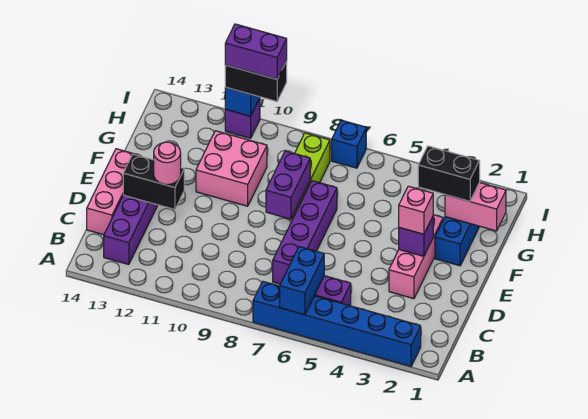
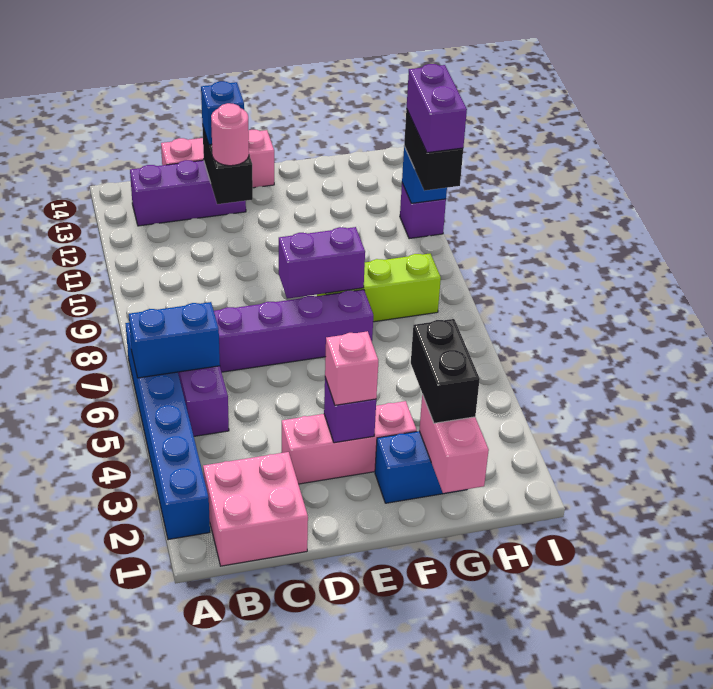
pink 2x2 brick [196,131,267,206] -> pink 2x2 brick moved to [203,452,308,566]
blue 1x1 brick [332,120,366,168] -> blue 1x1 brick moved to [201,81,244,145]

